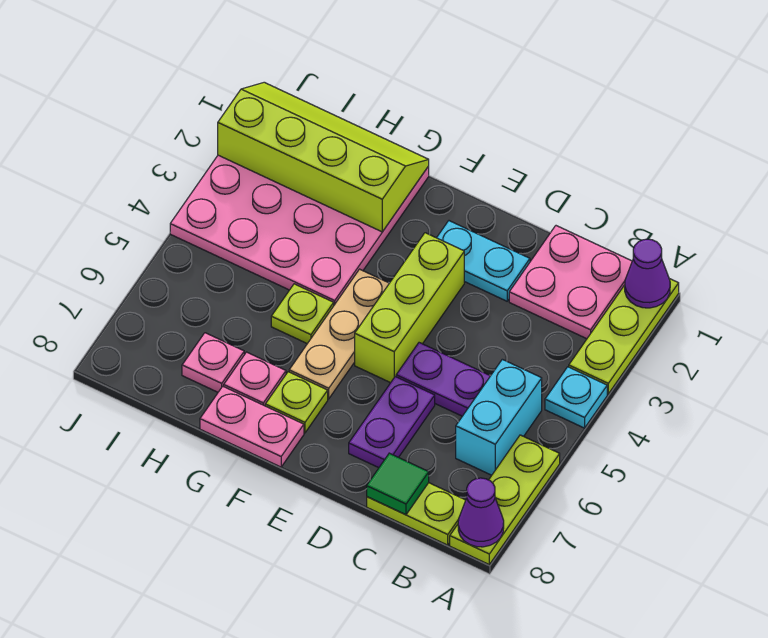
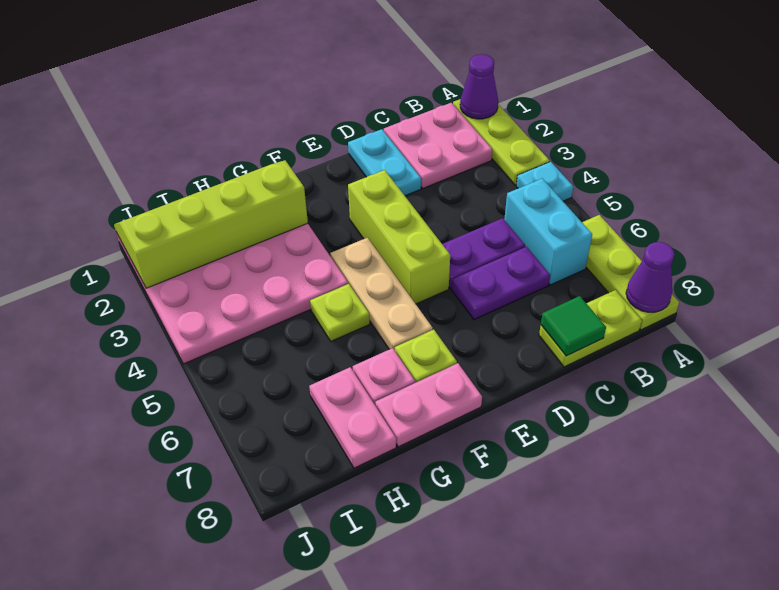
cyan 1x2 plate [437,221,530,301] -> cyan 1x2 plate turned to [348,129,421,196]
purple 1x2 plate [349,377,435,468] -> purple 1x2 plate turned to [452,247,550,320]
pink 1x1 plate [182,333,244,392] -> pink 1x2 plate [309,367,396,468]

